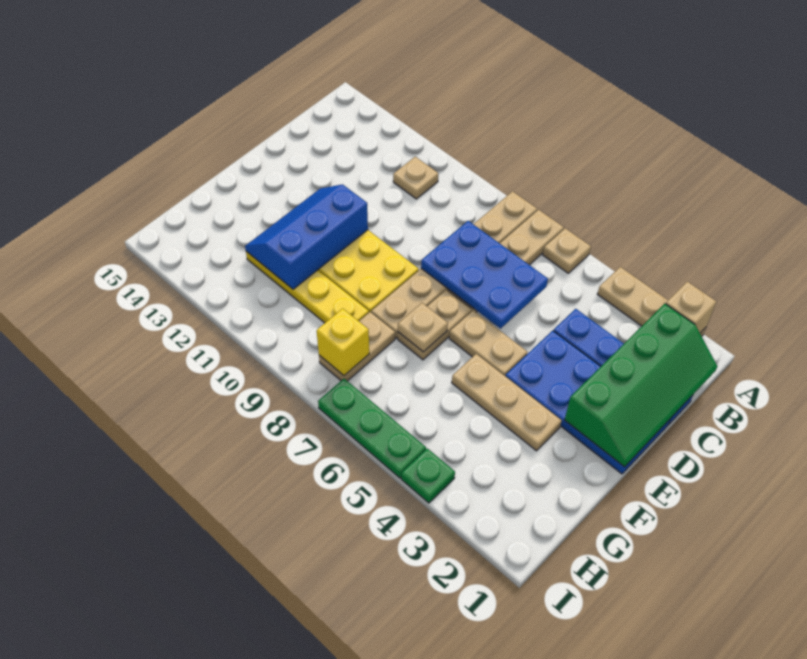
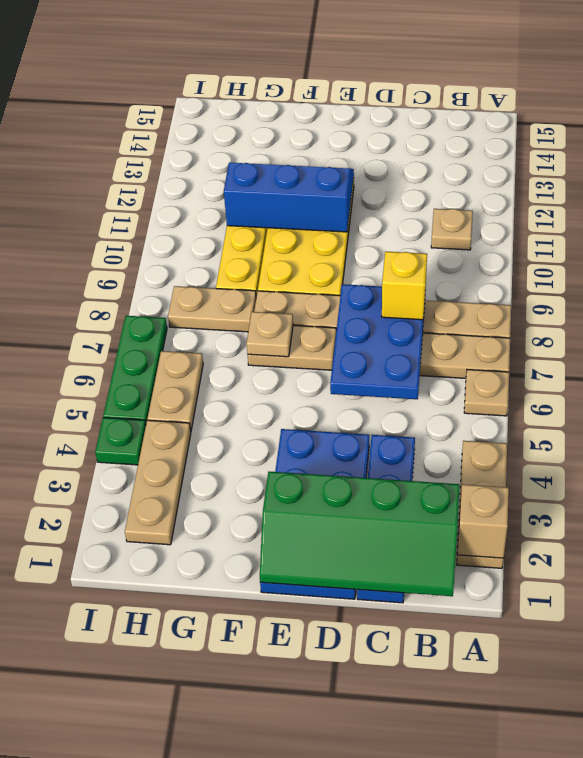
tan 1x2 plate [449,310,527,376] -> tan 1x2 plate moved to [148,351,203,431]
tan 1x3 plate [452,354,562,451] -> tan 1x3 plate moved to [125,420,191,545]
yellow 1x1 brick [317,308,369,376] -> yellow 1x1 brick moved to [382,251,427,320]

